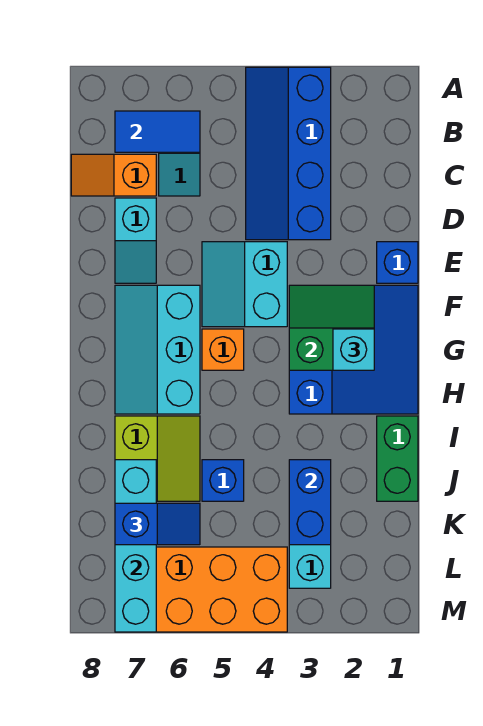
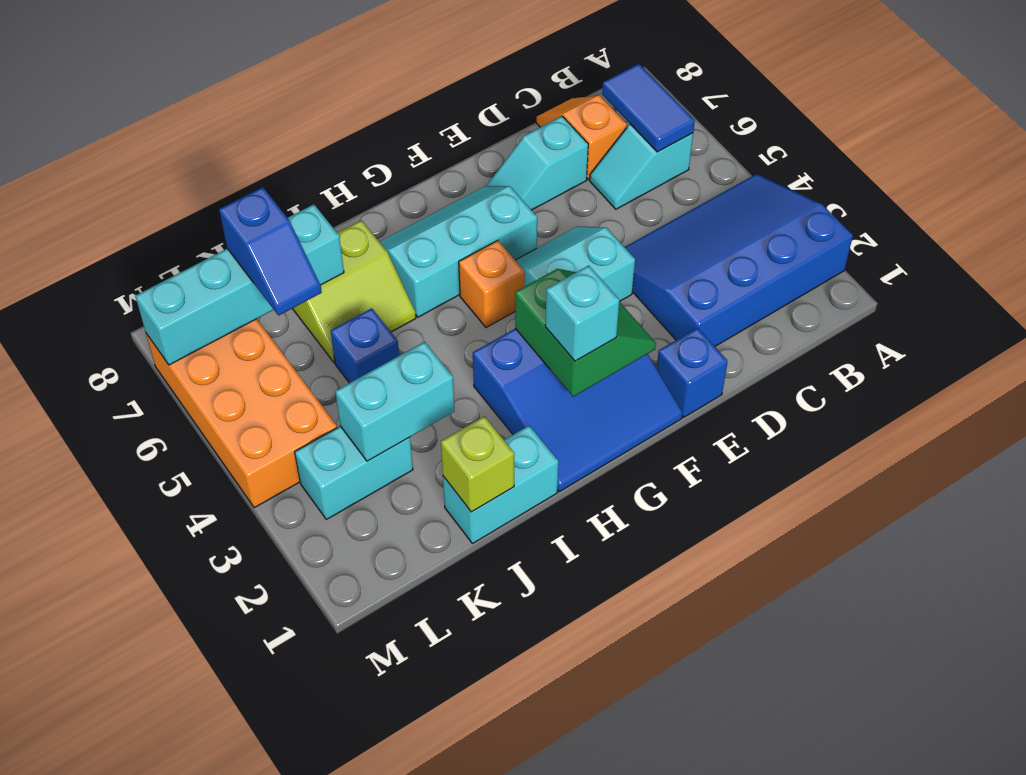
blue 2x4 slope [246,67,331,240] -> blue 3x4 slope [625,174,853,346]
green 1x2 brick [377,416,418,501] -> cyan 1x2 brick [443,426,558,544]
none -> lime 1x1 brick [441,416,514,512]
blue 1x2 brick [289,460,331,545] -> cyan 1x2 brick [335,342,454,461]

